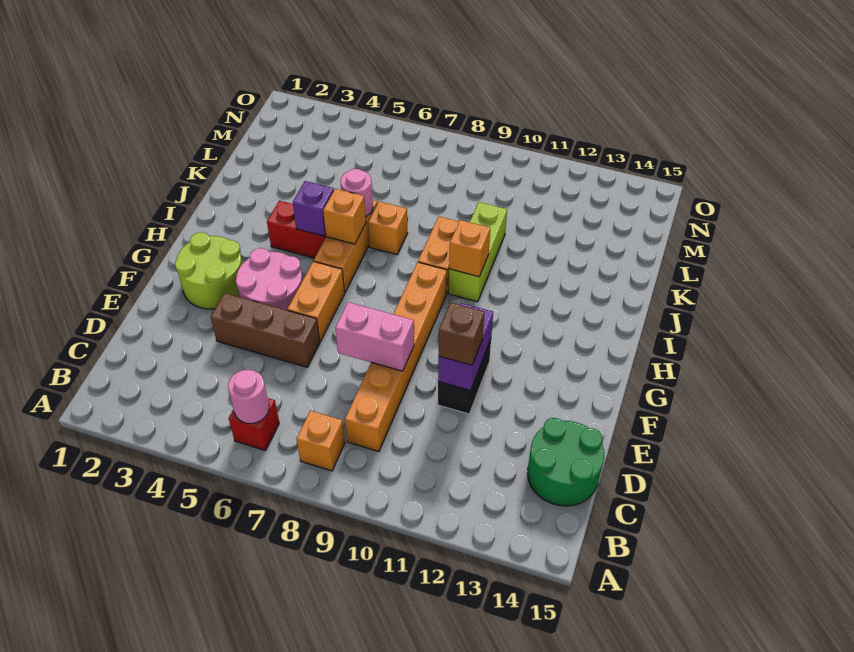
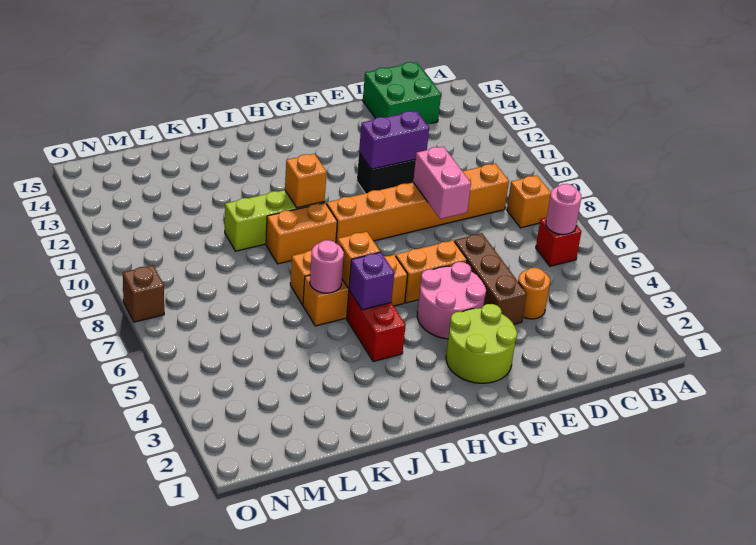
green 2x2 round brick [528,418,604,506] -> green 2x2 brick [363,62,441,124]
none -> orange 1x1 round brick [518,268,550,319]
brown 1x1 brick [439,303,484,365] -> brown 1x1 brick moved to [123,265,164,322]

